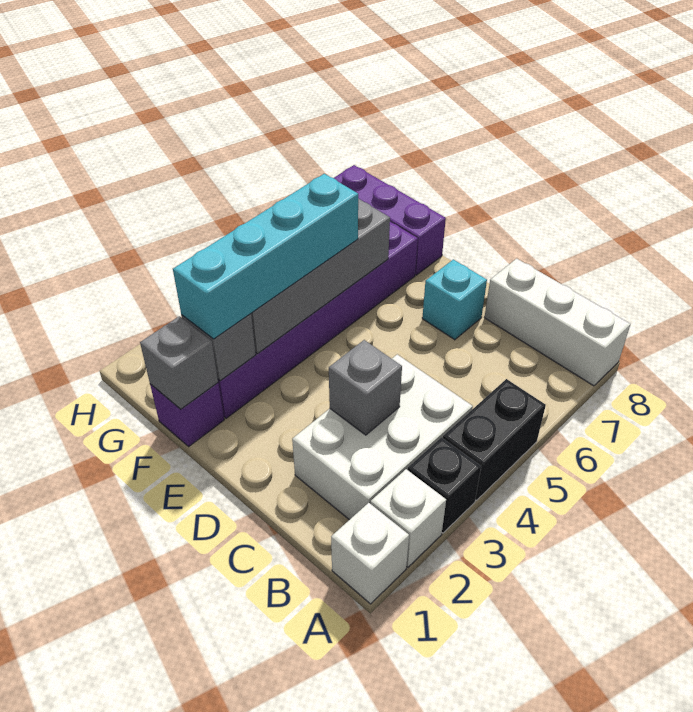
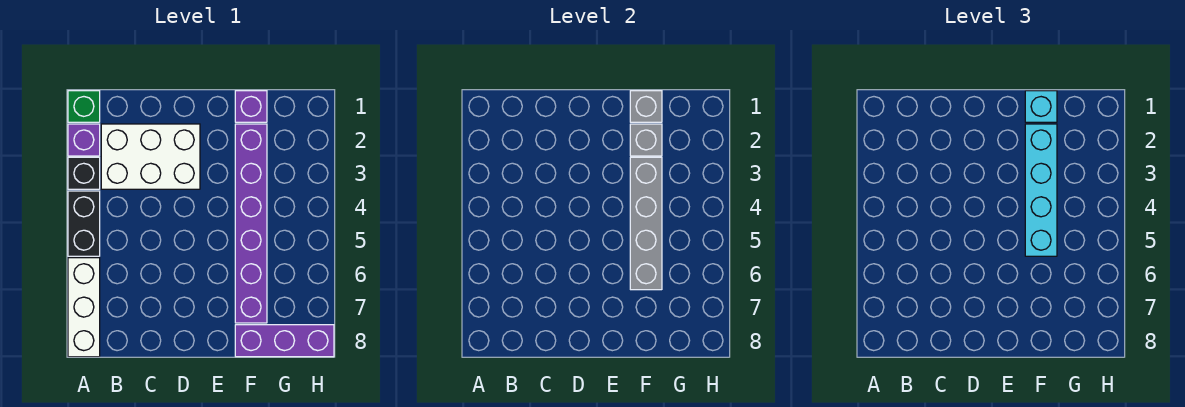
white 1x1 brick [331,503,409,604] -> green 1x1 brick [68,91,100,122]
white 1x1 brick [371,469,446,567] -> purple 1x1 brick [68,124,100,156]
white 1x3 brick [484,259,631,386] -> white 1x3 brick turned to [68,258,100,357]
white 2x3 brick [292,354,473,520] -> white 2x3 brick turned to [101,124,200,189]
grey 1x1 brick [329,340,402,435] -> none
cyan 1x1 brick [422,259,487,340] -> cyan 1x1 brick moved to [1025,91,1057,122]

